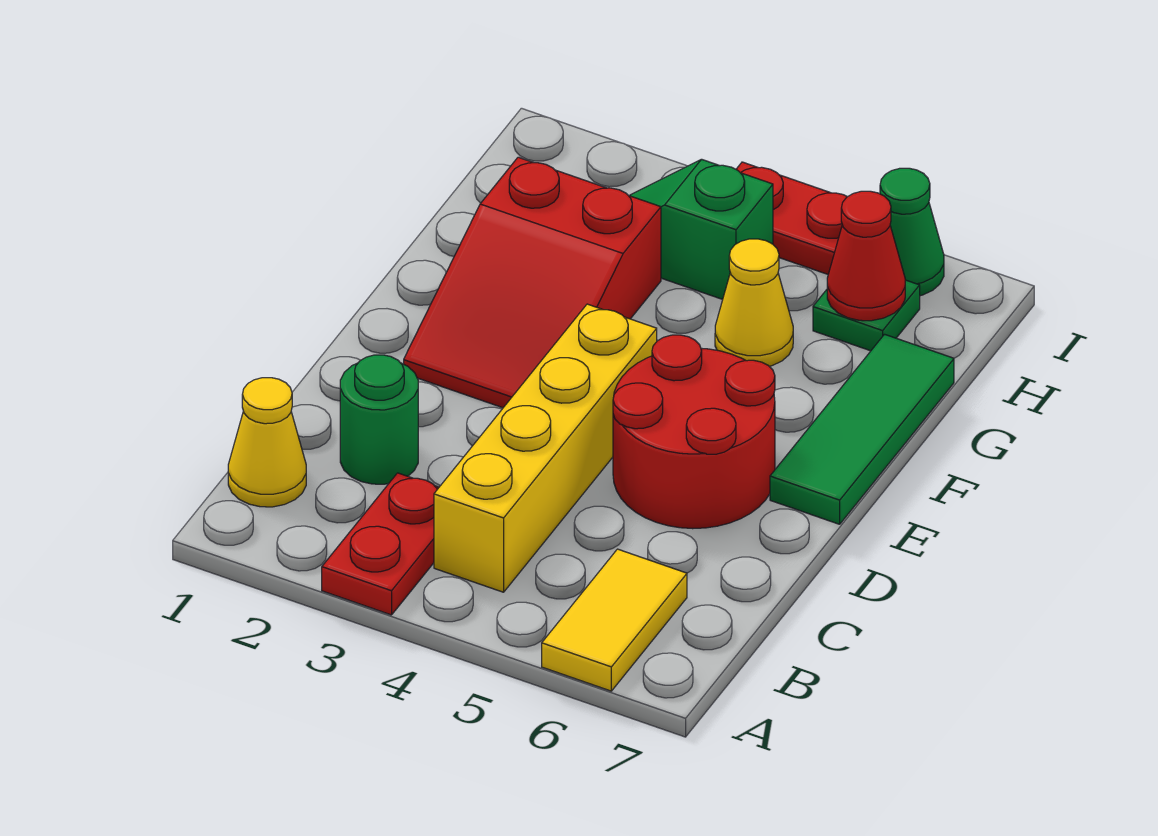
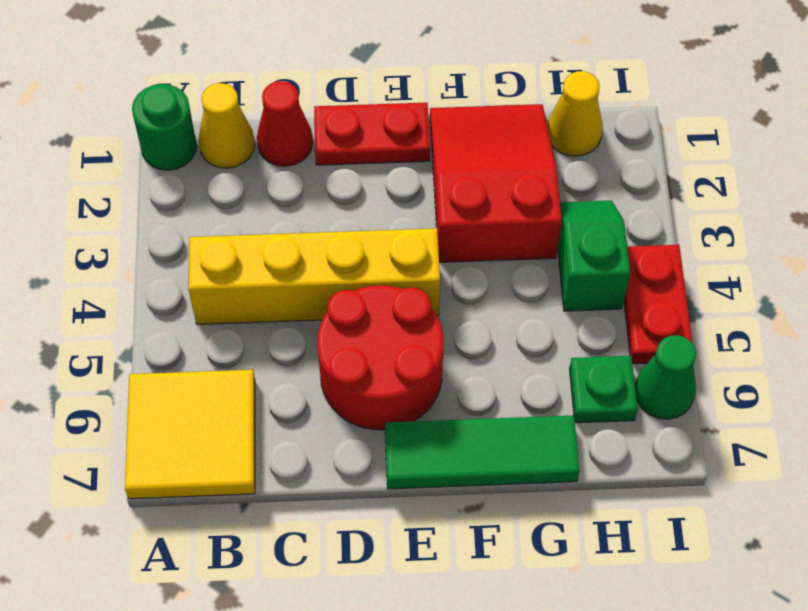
red 1x2 plate [322,473,439,615] -> red 1x2 plate moved to [314,103,430,165]
yellow 1x2 tile [542,549,687,691] -> yellow 2x2 tile [125,370,255,499]
green 1x1 round brick [340,355,418,484] -> green 1x1 round brick moved to [132,84,197,170]
red 2x3 slope [404,157,661,408] -> red 2x3 slope turned to [430,104,562,262]
yellow 1x1 cone [715,239,793,366] -> yellow 1x1 cone moved to [547,71,603,156]
red 1x1 cone [827,191,905,321] -> red 1x1 cone moved to [257,81,313,166]

